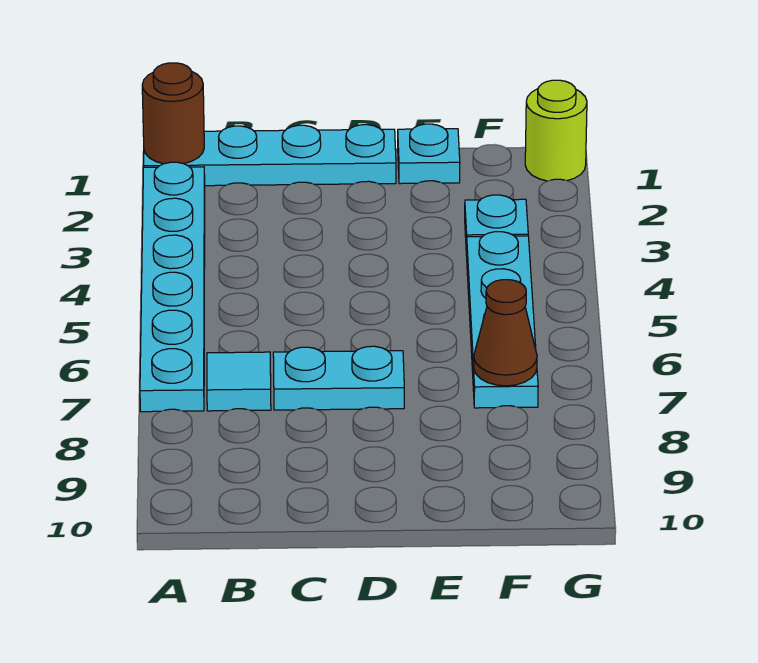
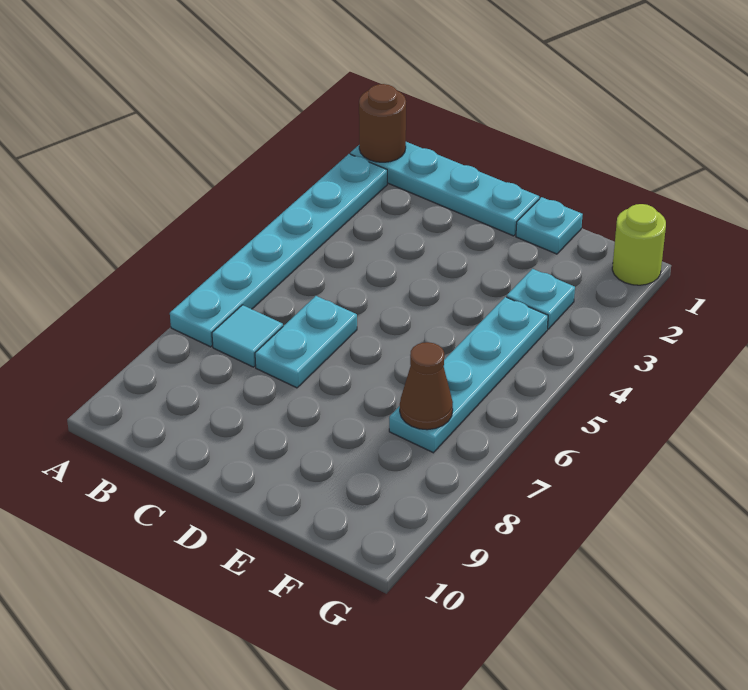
cyan 1x2 plate [273,346,404,410] -> cyan 1x2 plate turned to [255,296,357,388]

